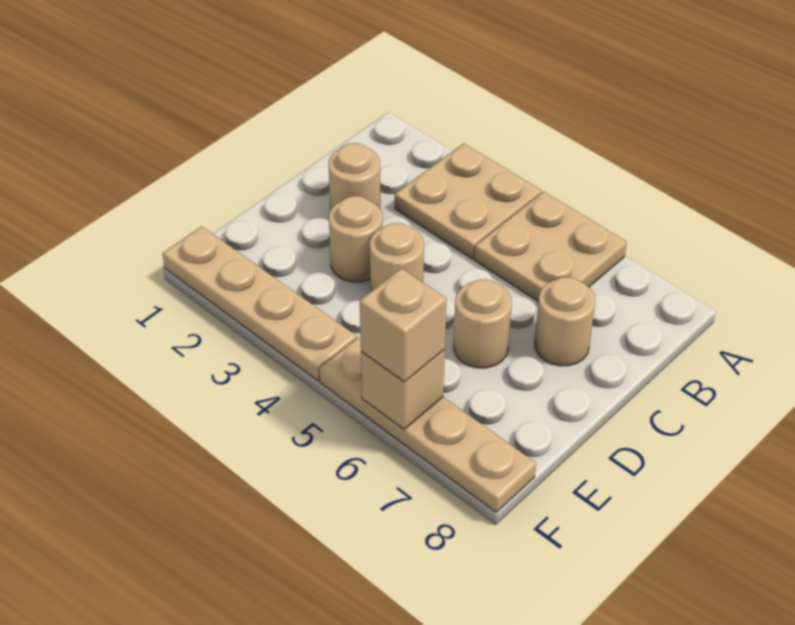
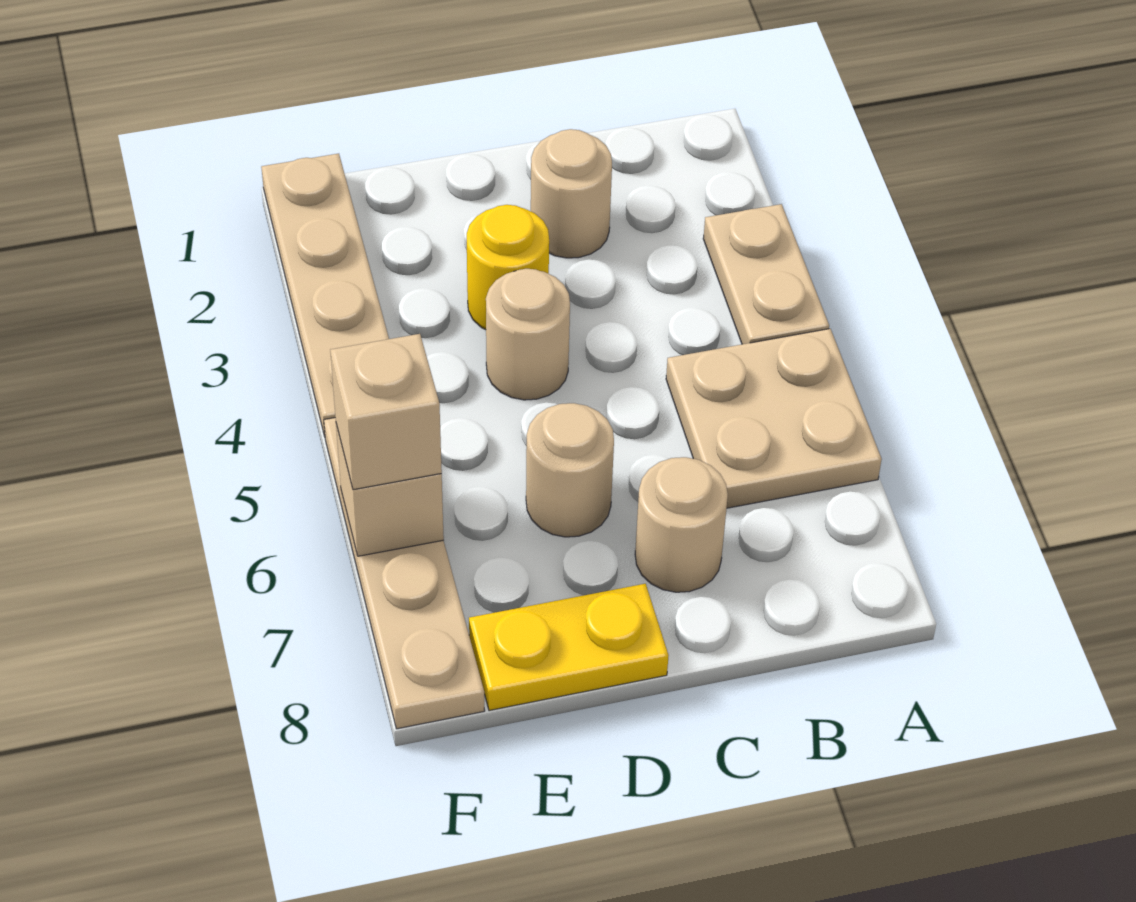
tan 2x2 plate [395,143,542,259] -> tan 1x2 plate [703,204,829,344]
tan 1x1 round brick [329,196,382,282] -> yellow 1x1 round brick [467,205,549,330]
none -> yellow 1x2 plate [469,584,669,711]

